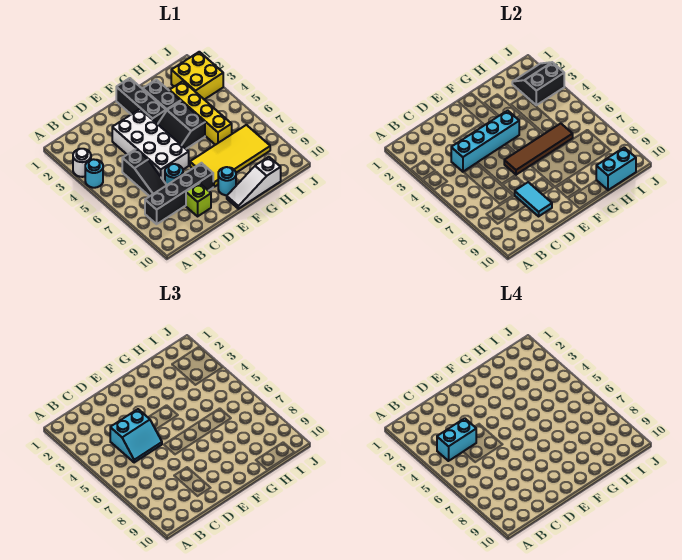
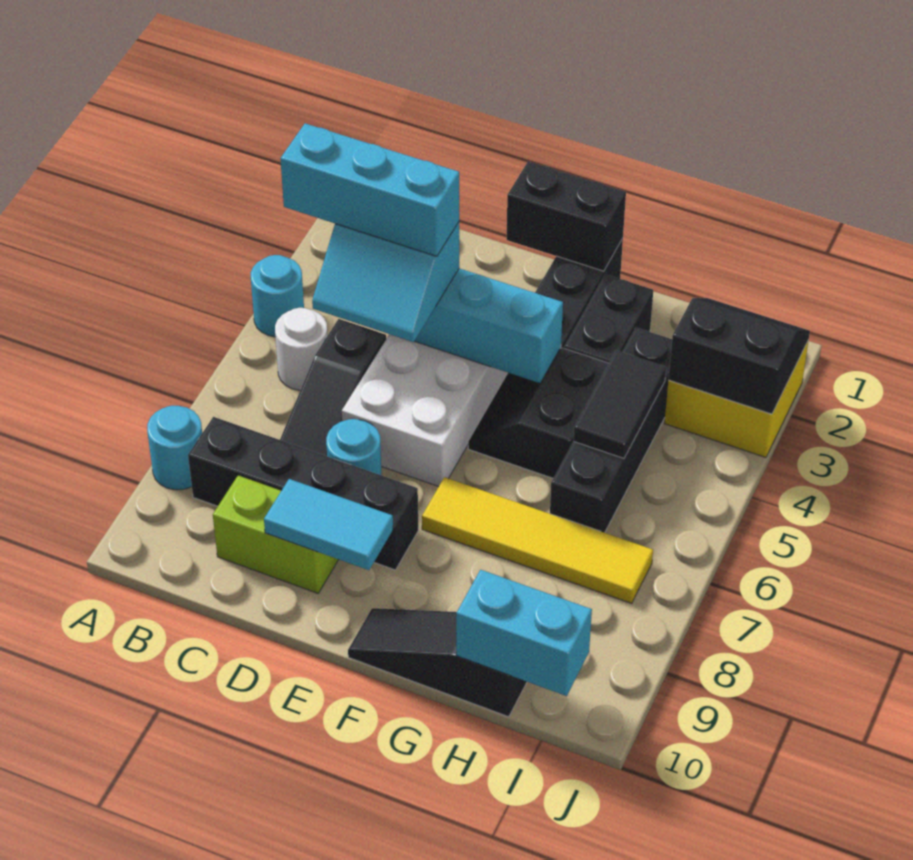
white 1x1 round brick [73,149,91,177] -> white 1x1 round brick moved to [275,308,328,390]
cyan 1x2 brick [437,418,476,461] -> cyan 1x3 brick [280,123,459,256]
cyan 1x2 tile [515,182,552,216] -> cyan 1x2 tile turned to [264,479,393,570]
lime 1x1 brick [186,183,211,216] -> lime 1x2 brick [213,475,339,593]
none -> black 1x2 brick [507,162,626,271]
brown 1x4 tile [504,123,573,175] -> none
yellow 2x4 tile [190,125,270,187] -> yellow 1x4 tile [422,477,653,603]
cyan 1x1 round brick [218,167,236,195] -> cyan 1x1 round brick moved to [147,405,202,490]
white 1x3 slope [227,157,281,209] -> black 1x3 slope [348,608,527,717]
yellow 1x4 brick [169,81,232,145] -> black 1x4 brick [550,328,672,533]
none -> black 1x2 tile [573,350,666,458]

